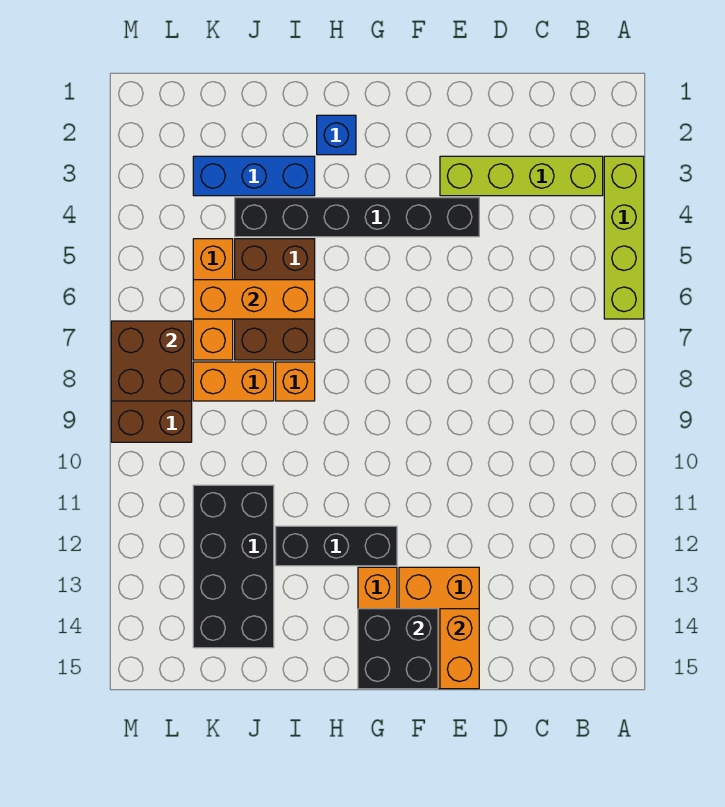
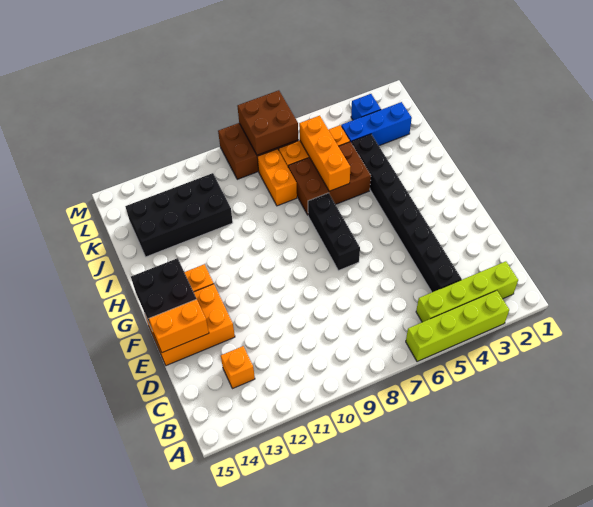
lime 1x4 brick [440,156,603,196] -> lime 1x4 brick turned to [416,261,518,322]
black 1x6 brick [235,198,479,237] -> black 1x8 brick [352,134,462,292]
black 1x3 brick [276,526,397,566] -> black 1x3 brick moved to [308,193,360,271]
blue 1x1 brick [317,115,356,155] -> blue 1x1 brick moved to [351,94,381,120]
blue 1x3 brick [193,156,315,196] -> blue 1x3 brick turned to [341,102,412,146]
orange 1x1 brick [276,362,315,401] -> orange 1x1 brick moved to [221,346,255,389]

